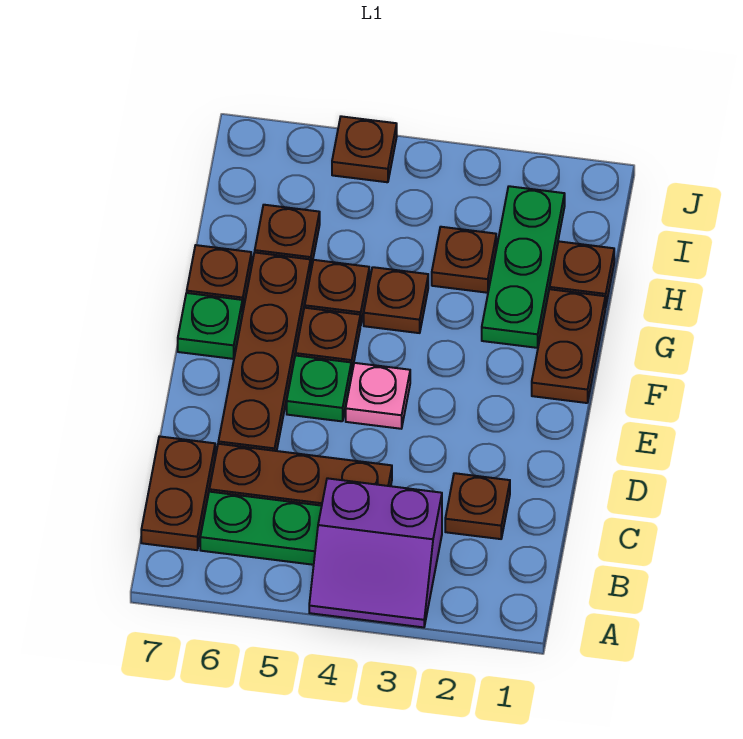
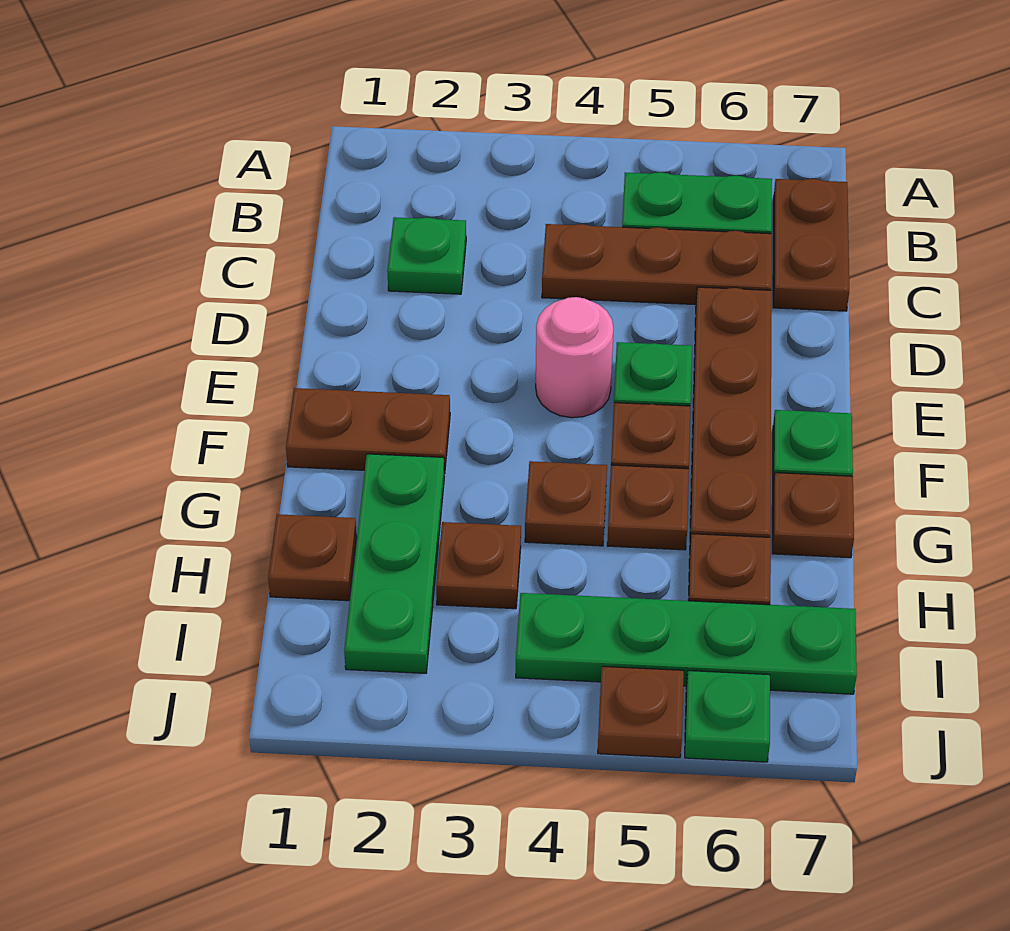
purple 2x2 slope [309,478,442,627] -> none
brown 1x1 plate [445,473,510,539] -> green 1x1 plate [387,217,466,294]
pink 1x1 plate [346,363,410,429] -> pink 1x1 round brick [536,297,613,418]
brown 1x2 plate [532,289,605,403] -> brown 1x2 plate turned to [286,388,450,474]
none -> green 1x4 plate [516,593,857,694]
none -> green 1x1 plate [685,671,770,762]

